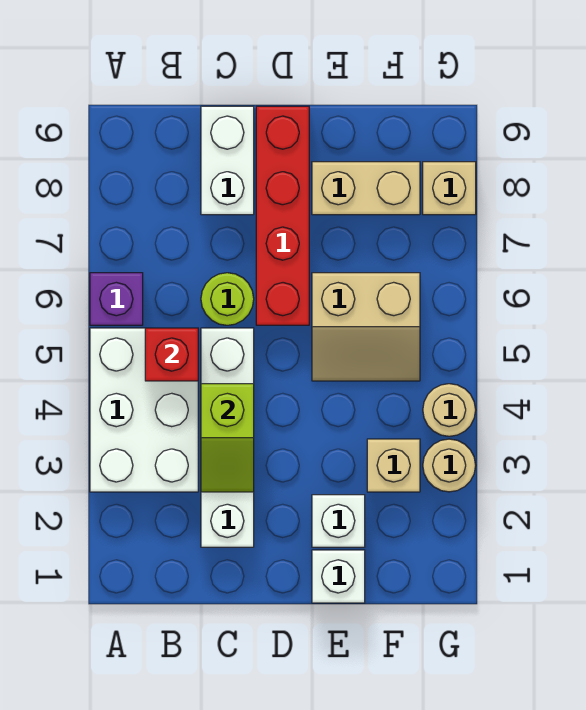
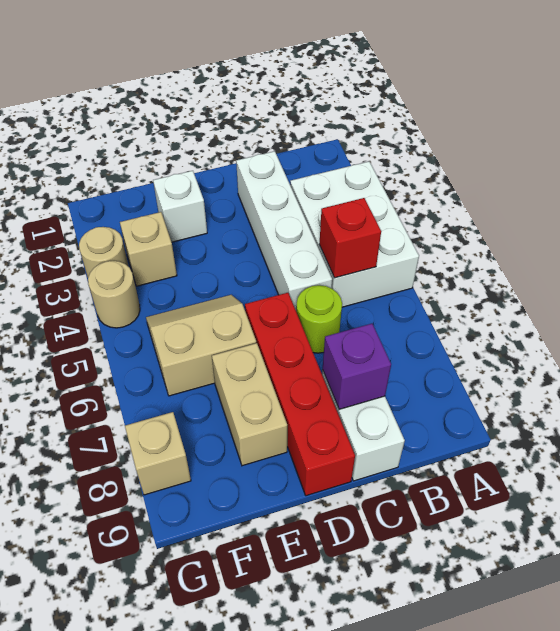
purple 1x1 brick [90,273,143,325] -> purple 1x1 brick moved to [323,324,391,409]
lime 1x2 slope [201,384,254,492] -> none
white 1x1 brick [312,550,365,603] -> none
tan 1x2 brick [312,162,420,215] -> tan 1x2 brick turned to [212,343,287,466]

